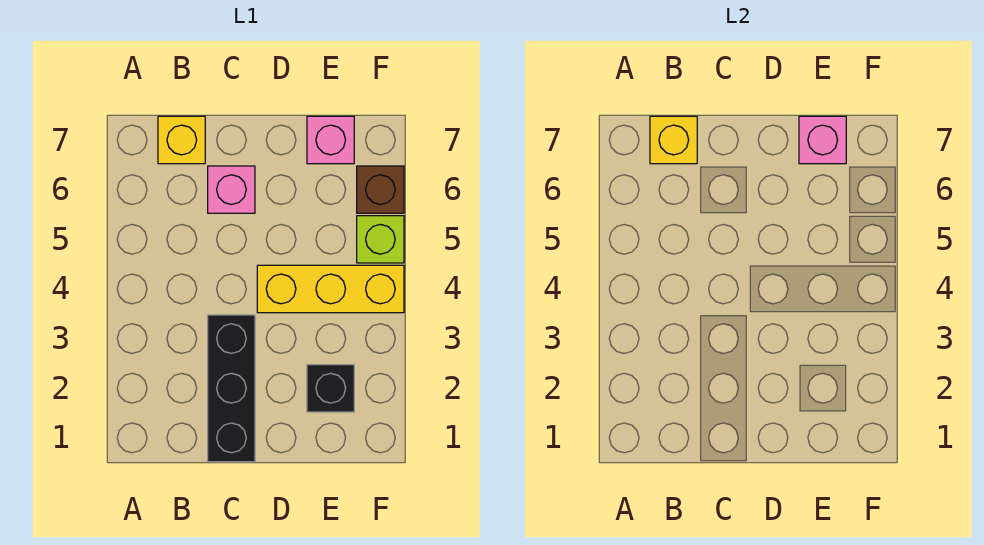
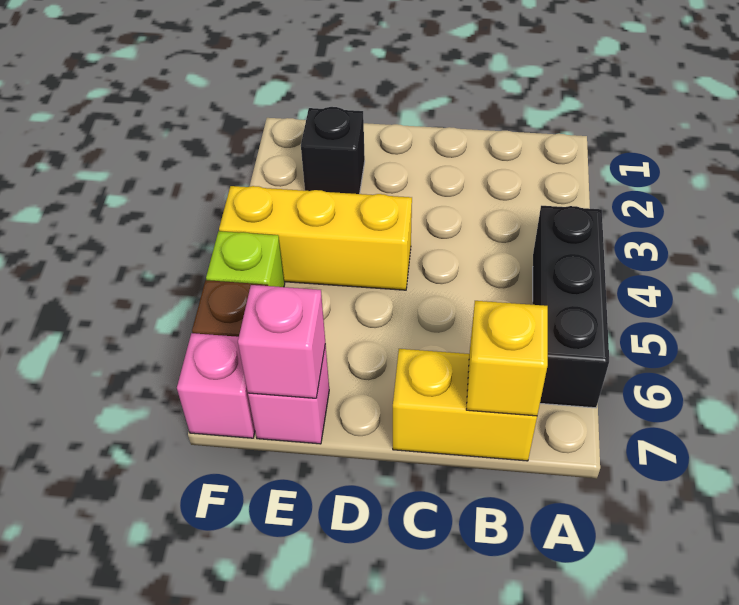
yellow 1x1 brick [158,116,205,164] -> yellow 1x2 brick [393,349,537,461]
black 1x3 brick [208,315,255,462] -> black 1x3 brick moved to [533,206,609,408]
pink 1x1 brick [208,166,255,213] -> pink 1x1 brick moved to [177,333,255,438]

